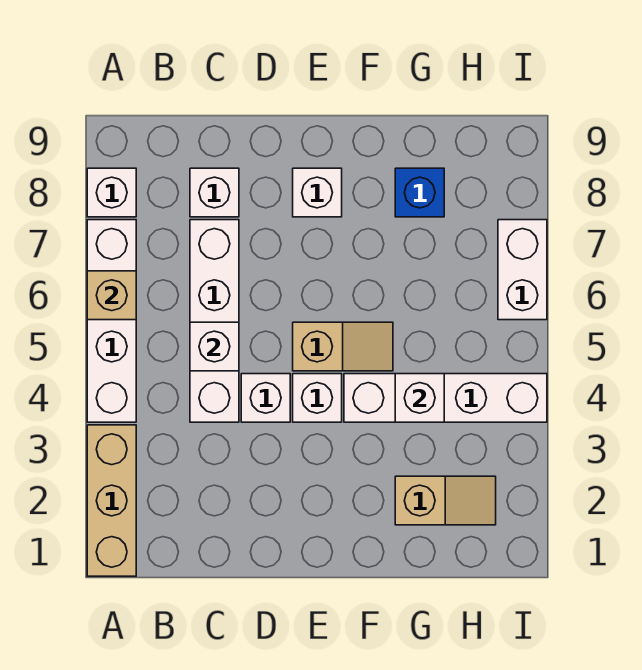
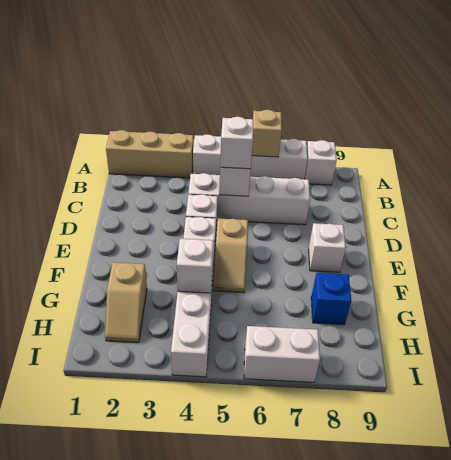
white 1x1 brick [190,168,239,217] -> white 1x1 brick moved to [220,117,253,169]

